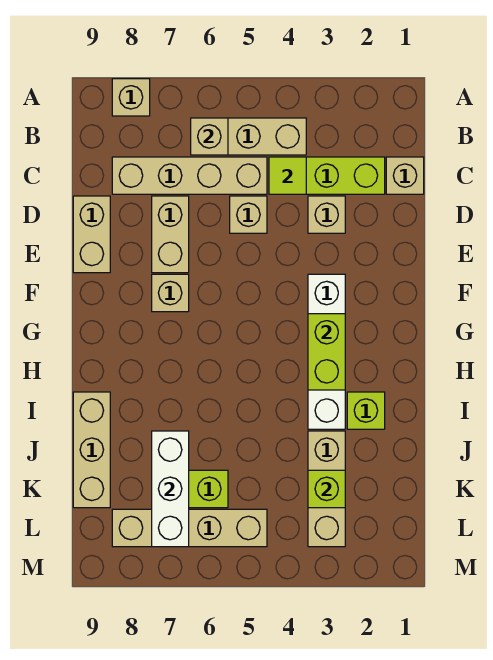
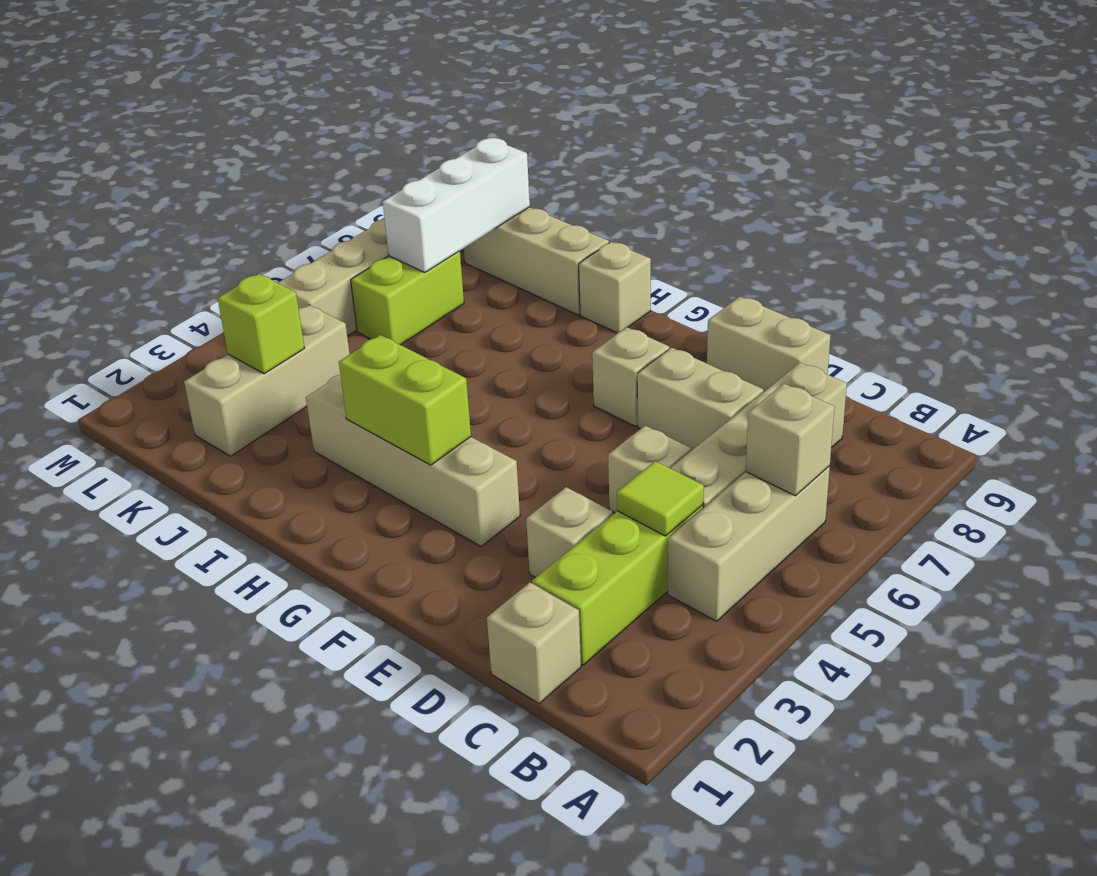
tan 1x1 brick [112,79,150,116] -> tan 1x1 brick moved to [579,242,651,333]
white 1x4 brick [308,274,345,429] -> tan 1x4 brick [306,375,520,546]
lime 1x1 brick [347,392,385,429] -> none
tan 1x3 brick [308,431,345,547] -> tan 1x3 brick turned to [184,305,350,456]
white 1x3 brick [152,431,189,547] -> white 1x3 brick turned to [383,138,530,273]

